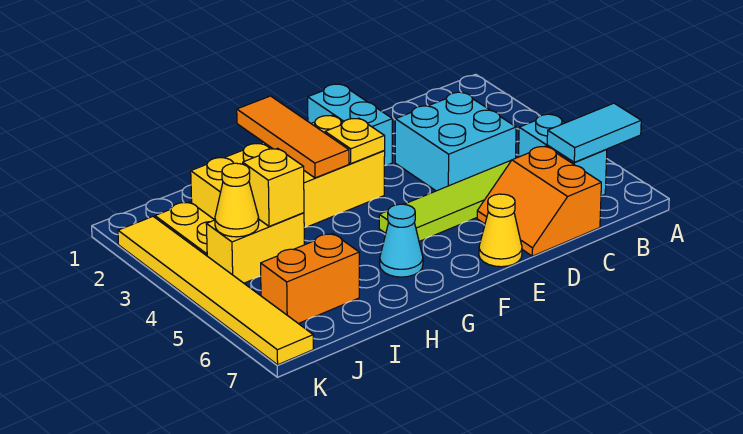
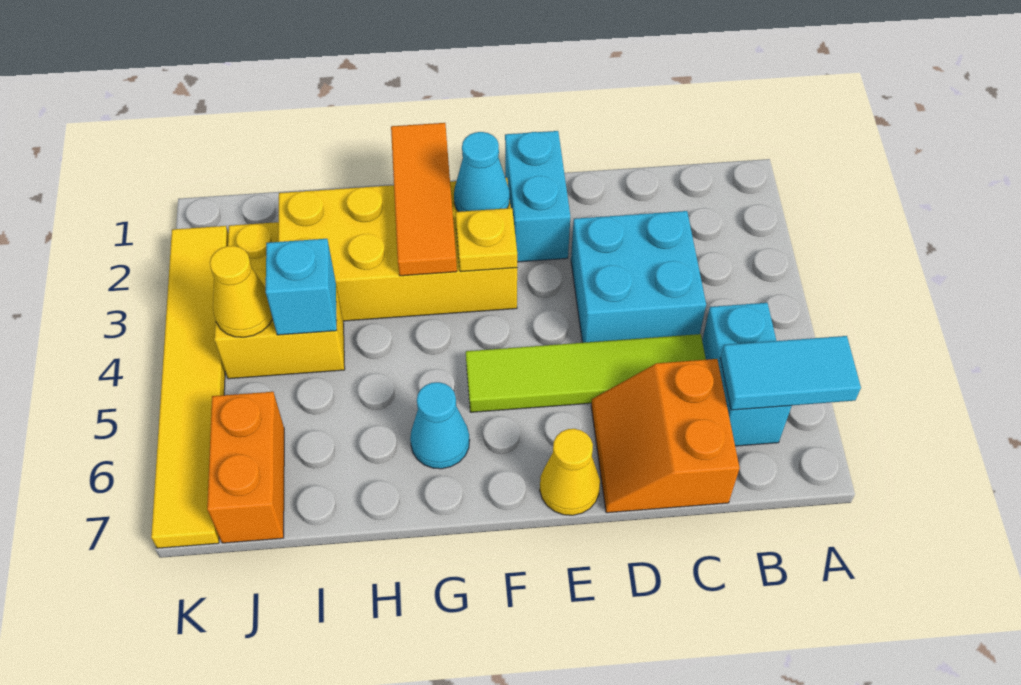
none -> cyan 1x1 cone [454,132,510,212]
yellow 1x1 brick [243,148,304,226] -> cyan 1x1 brick [266,239,337,335]
orange 1x2 brick [261,233,359,324] -> orange 1x2 brick turned to [207,392,284,543]

